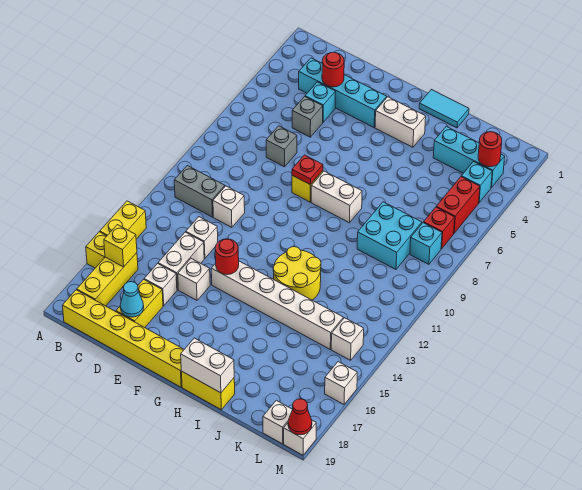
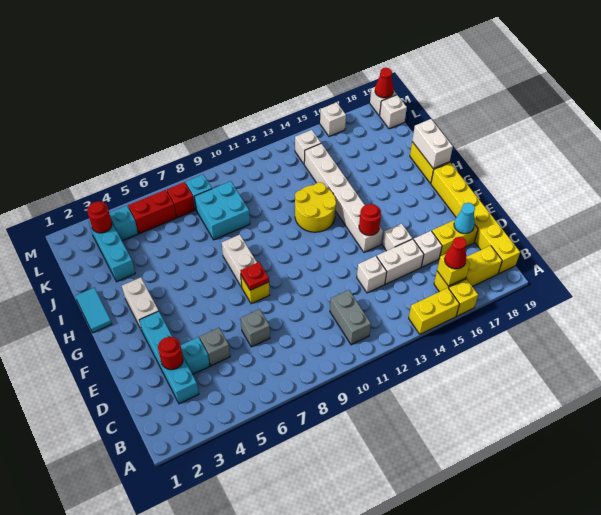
none -> red 1x1 cone [445,237,467,269]
white 1x1 brick [213,186,245,227] -> none

